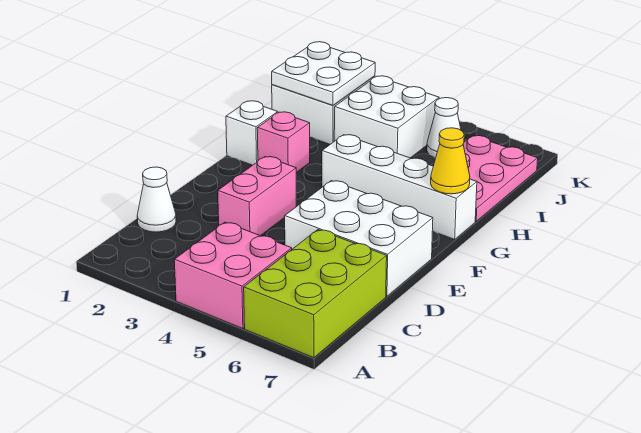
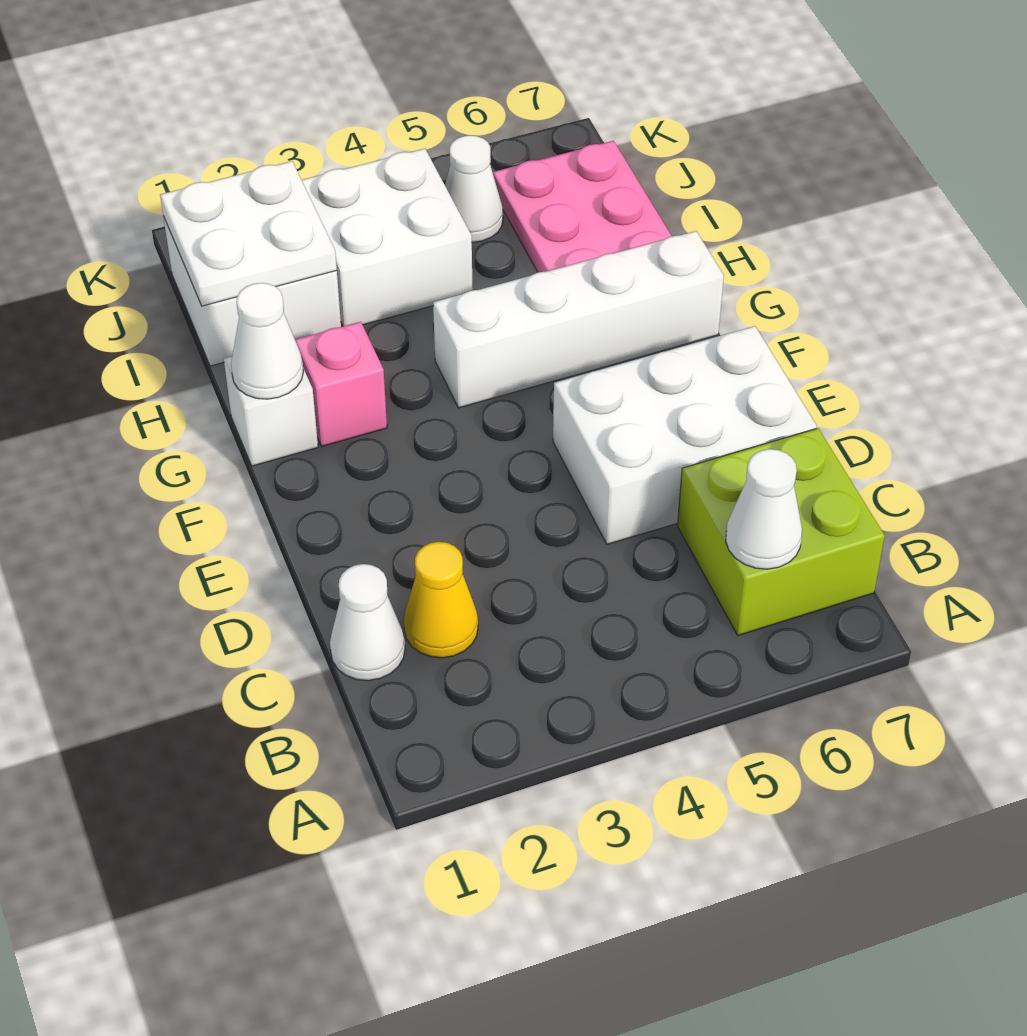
pink 2x2 brick [174,222,292,329] -> none
lime 2x3 brick [244,230,387,358] -> lime 2x2 brick [678,428,885,635]
none -> white 1x1 cone [726,449,802,569]
pink 1x2 brick [218,157,296,236] -> none
none -> white 1x1 cone [231,283,303,399]
yellow 1x1 cone [431,128,470,194] -> yellow 1x1 cone moved to [404,542,478,658]

